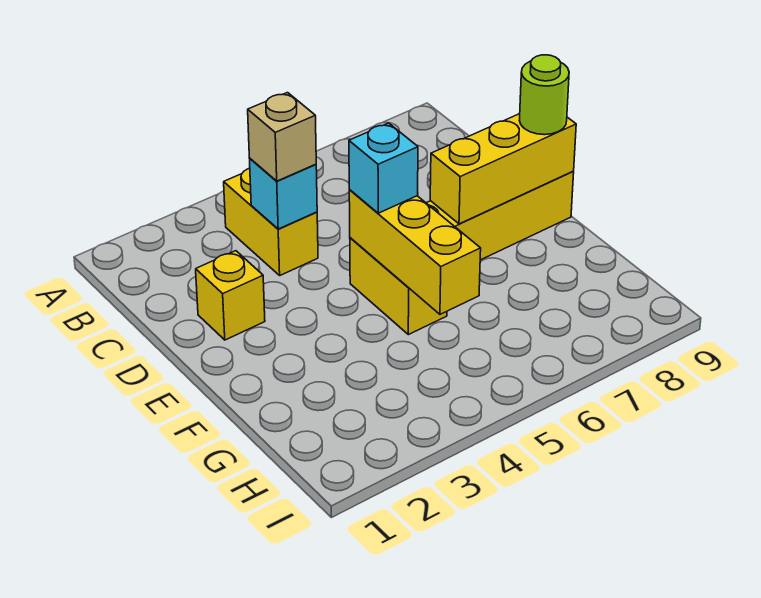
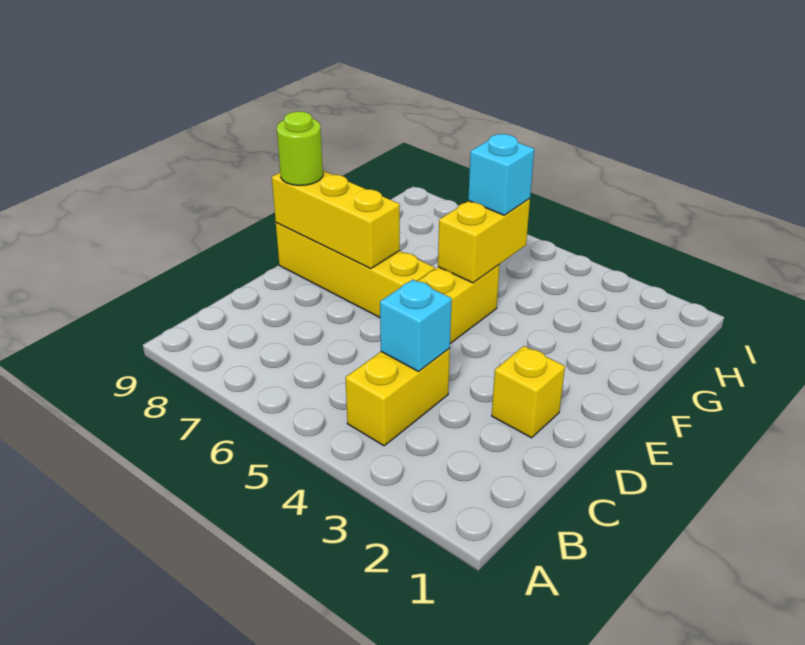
tan 1x1 brick [248,93,316,181] -> none
yellow 1x3 brick [349,190,481,314] -> yellow 1x2 brick [438,199,530,283]
cyan 1x1 brick [349,123,418,213] -> cyan 1x1 brick moved to [468,134,534,215]

